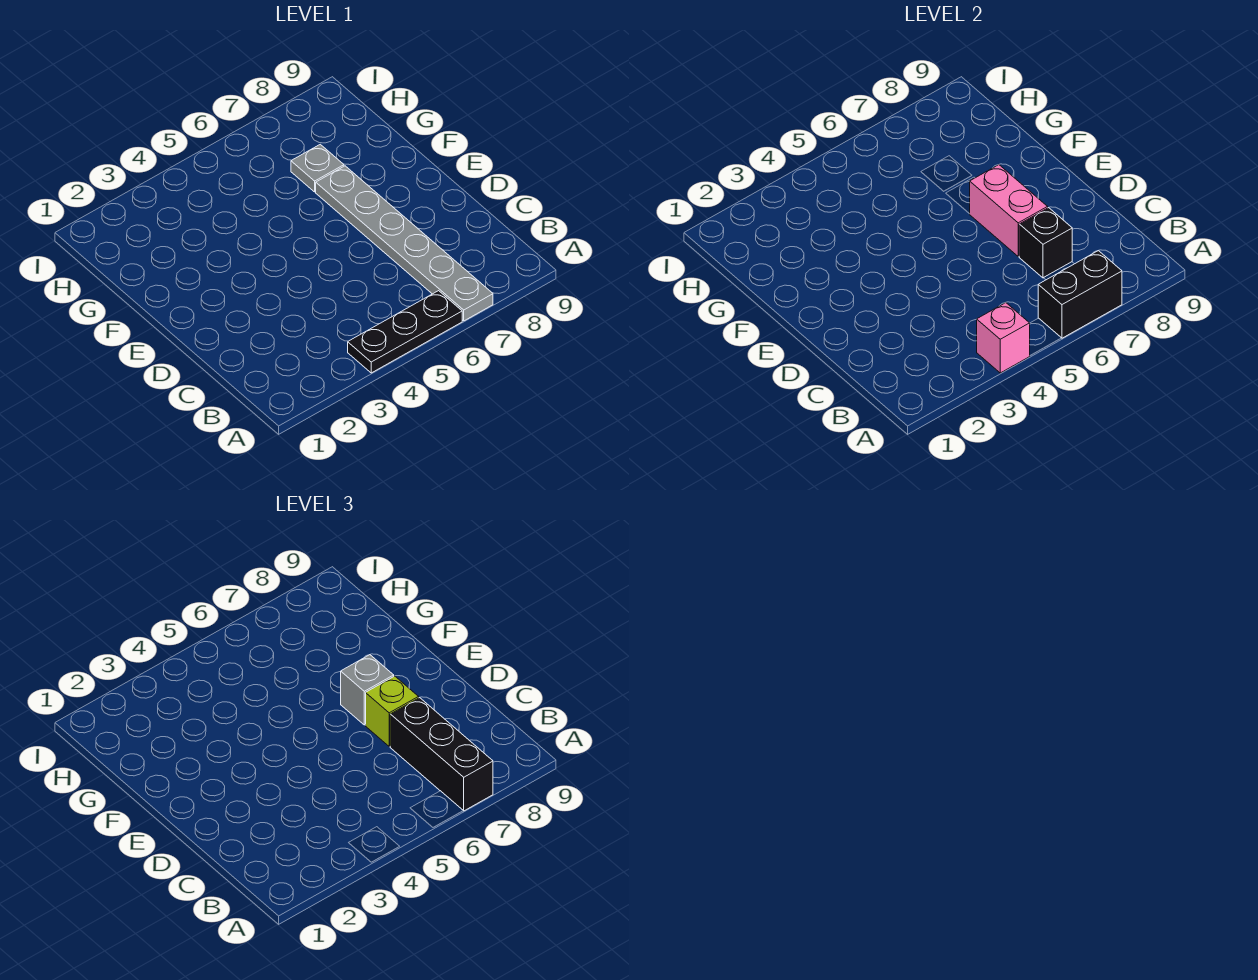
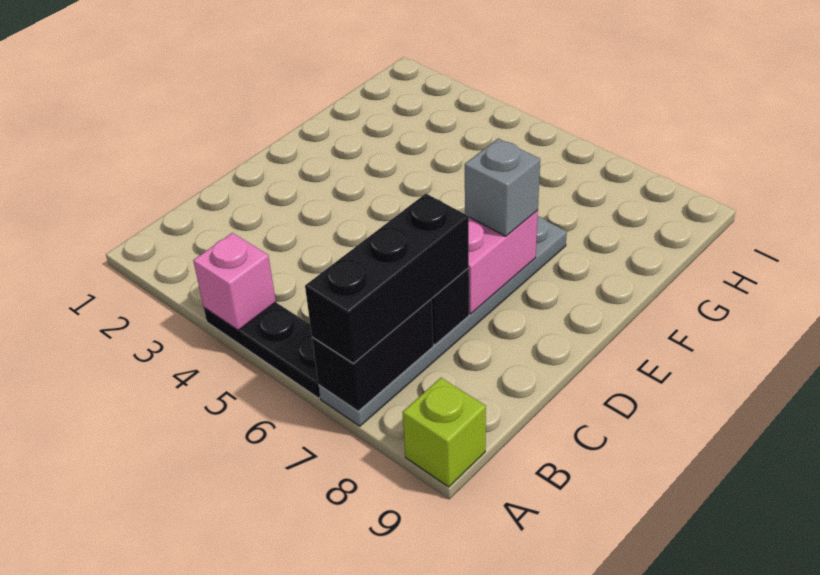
black 1x2 brick [1038,251,1122,338] -> black 1x2 brick turned to [312,299,433,411]
lime 1x1 brick [365,676,419,746] -> lime 1x1 brick moved to [402,378,486,487]
grey 1x1 plate [291,144,344,192] -> none

